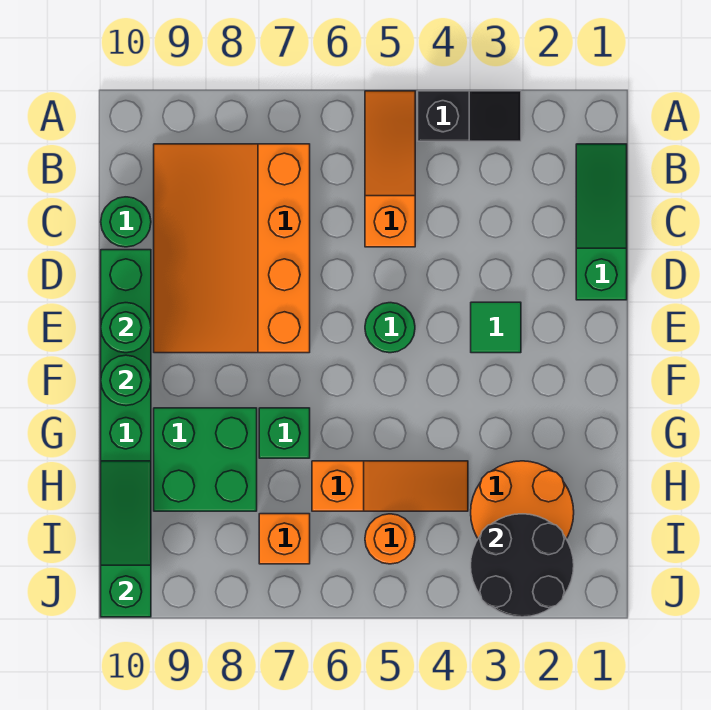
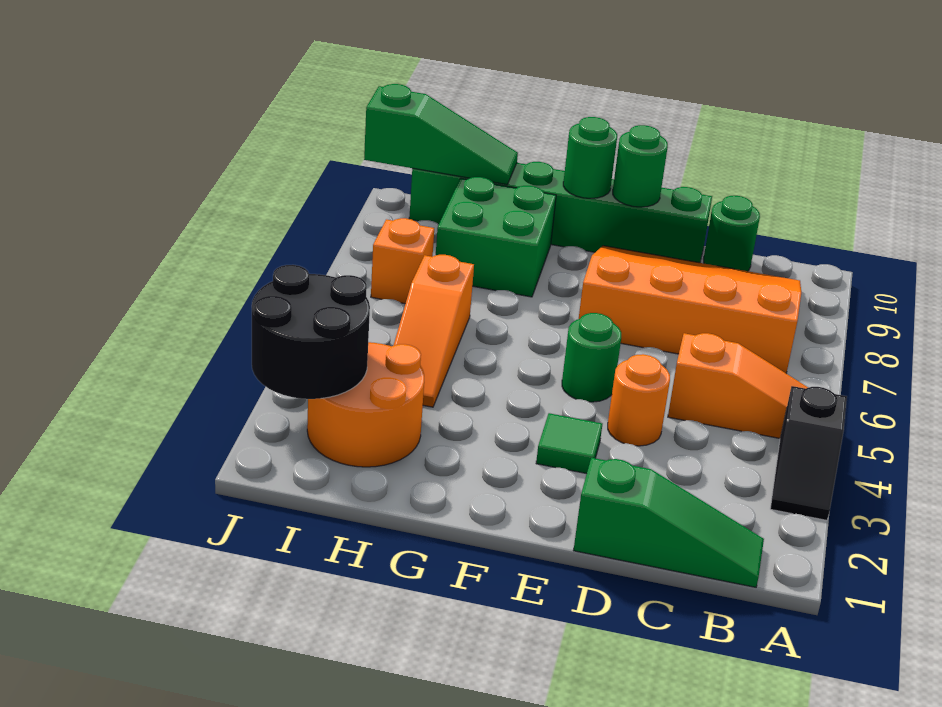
green 1x1 brick [259,408,310,458] -> none
orange 1x1 round brick [365,514,415,564] -> orange 1x1 round brick moved to [608,354,670,446]

